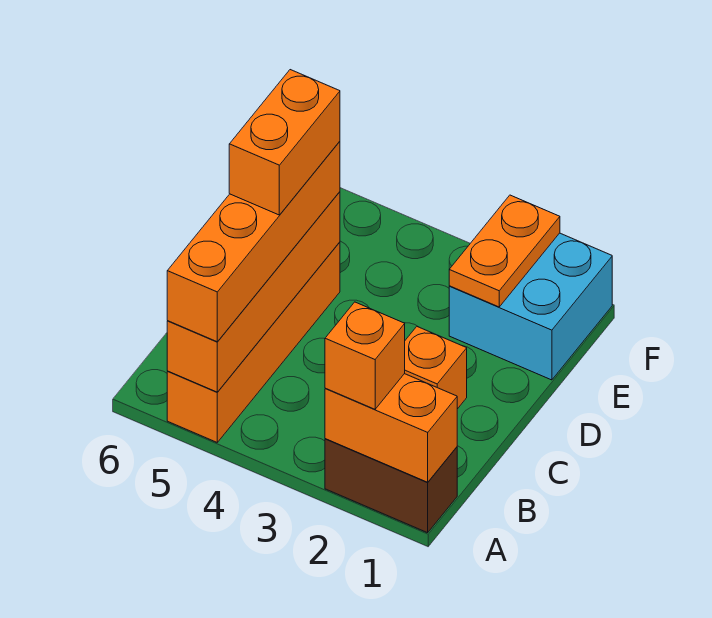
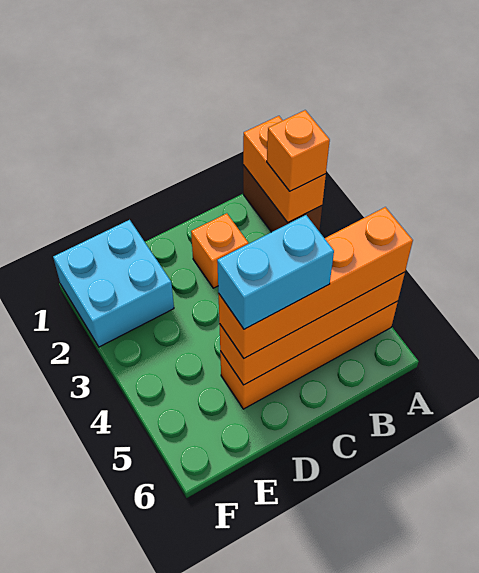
orange 1x2 brick [229,70,340,215] -> cyan 1x2 brick [217,215,334,329]
orange 1x2 plate [449,195,560,307] -> none

